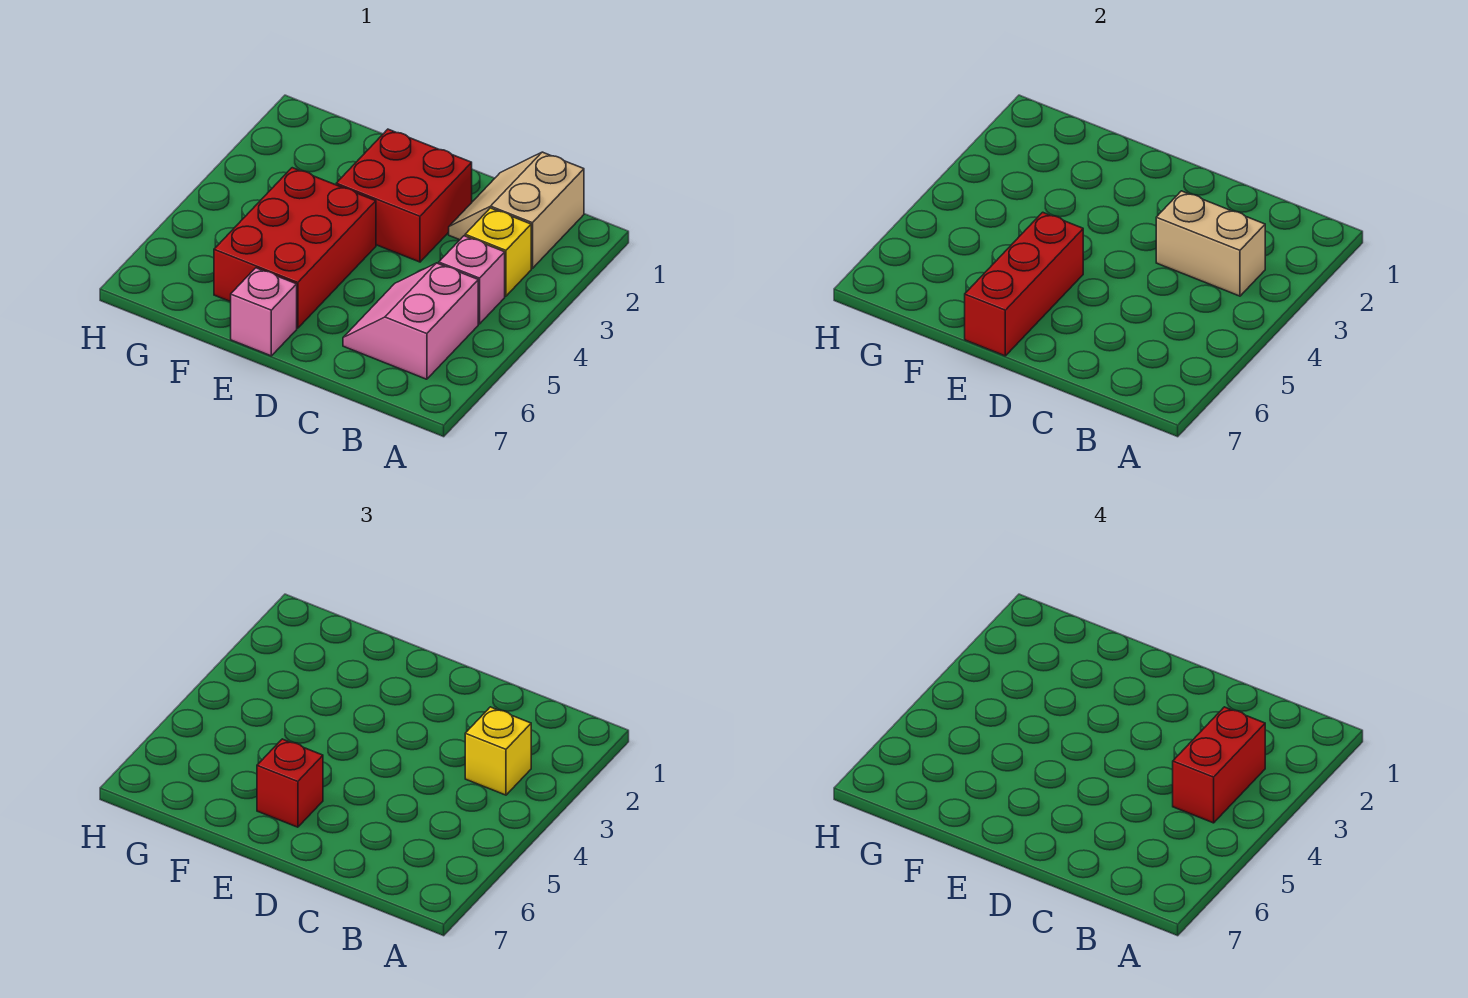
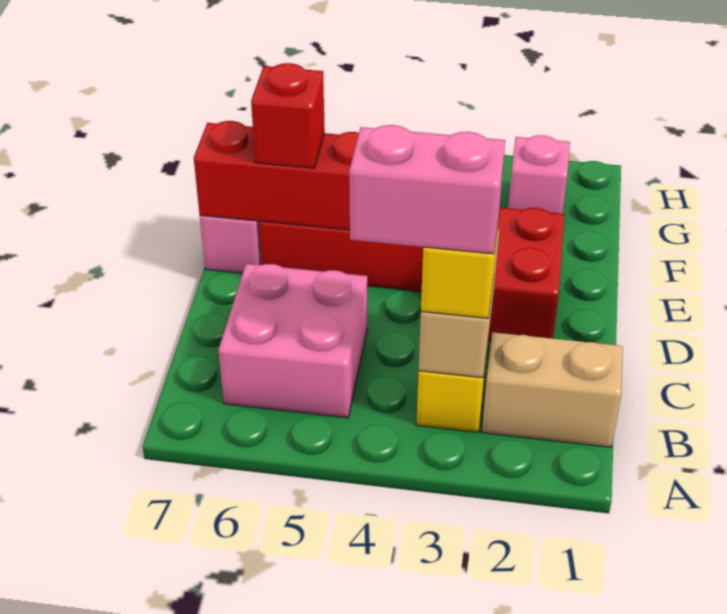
red 1x2 brick [1173,707,1265,823] -> pink 1x2 brick [349,125,505,254]
pink 1x1 brick [439,236,505,324] -> pink 1x1 brick moved to [508,135,570,213]
pink 2x2 slope [343,263,478,379] -> pink 2x2 brick [218,264,367,418]

